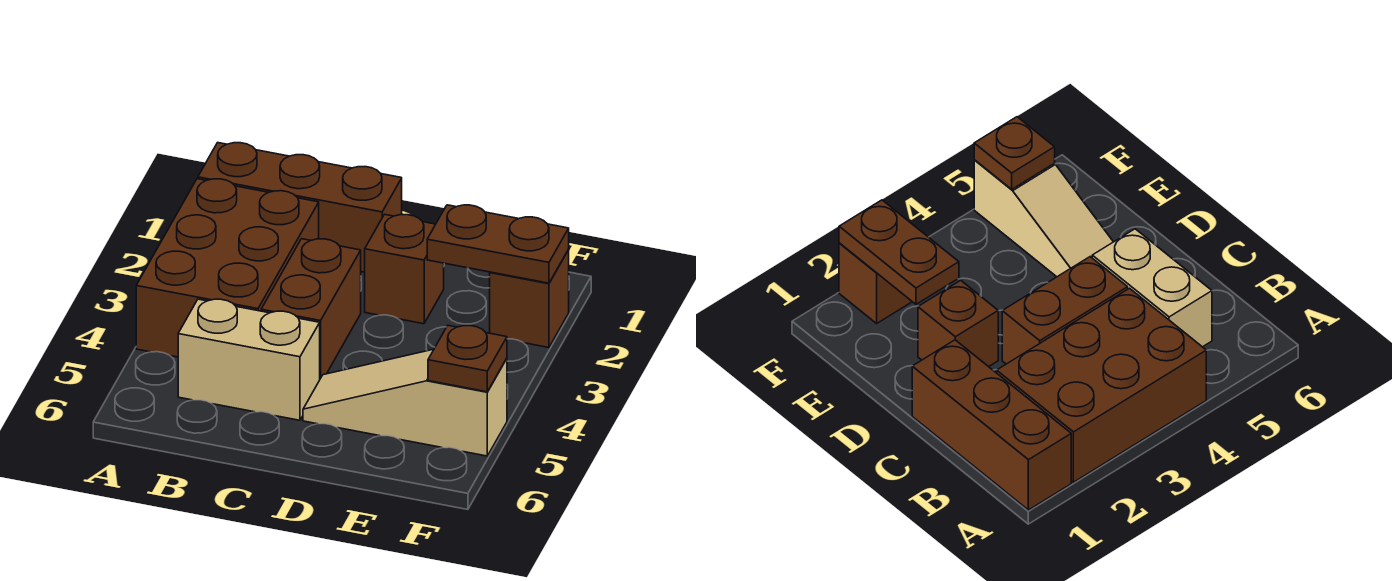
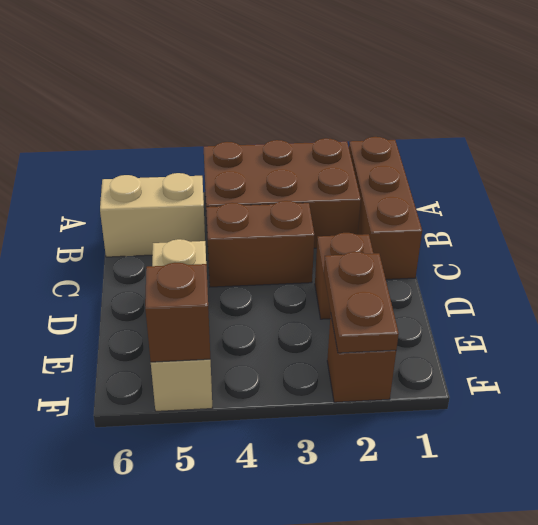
tan 1x2 brick [178,299,320,420] -> tan 1x2 brick turned to [100,173,205,257]
tan 1x3 slope [303,349,507,456] -> tan 1x3 brick [151,239,212,411]
brown 1x1 plate [428,325,507,392] -> brown 1x1 brick [145,263,210,362]

